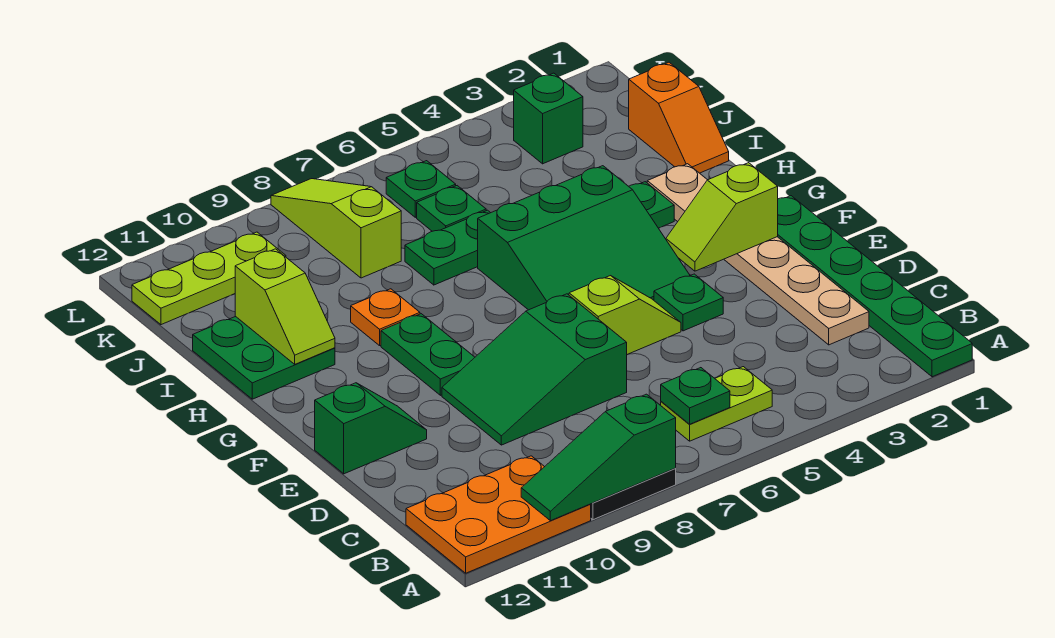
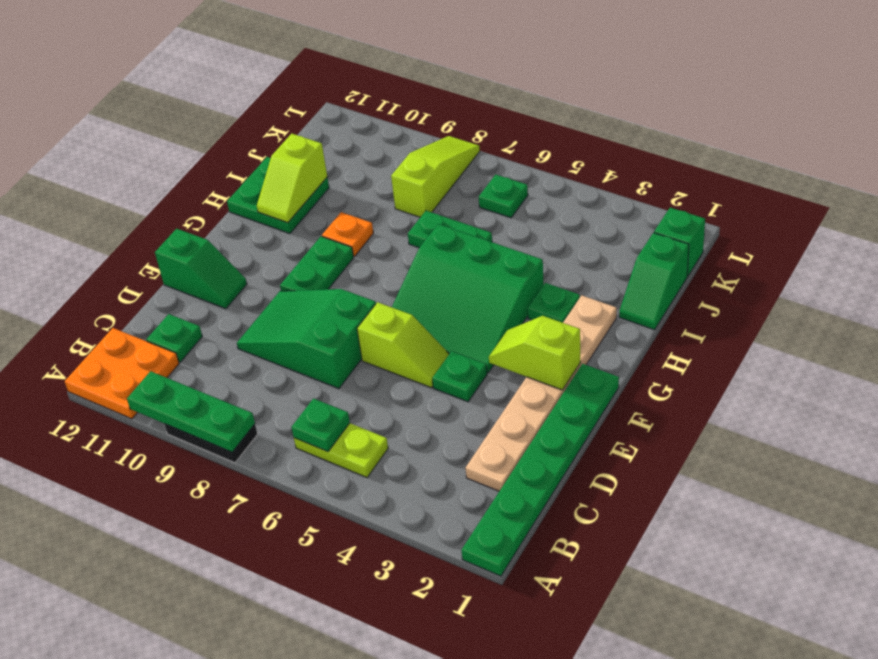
green 1x3 slope [521,394,676,521] -> green 1x3 plate [127,371,255,452]
orange 2x3 plate [406,456,591,573] -> orange 2x2 plate [65,328,179,419]
orange 1x2 slope [629,62,729,173] -> green 1x2 slope [619,233,689,330]
green 1x1 plate [417,186,486,231] -> green 1x1 plate moved to [146,314,202,362]
green 1x1 brick [514,73,583,164] -> green 1x1 brick moved to [654,208,705,277]
lime 1x3 plate [132,232,286,325] -> none

